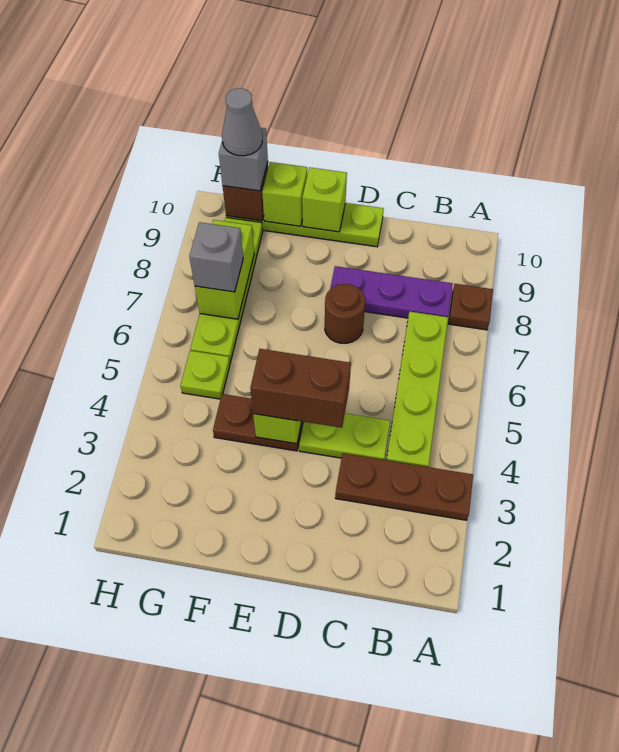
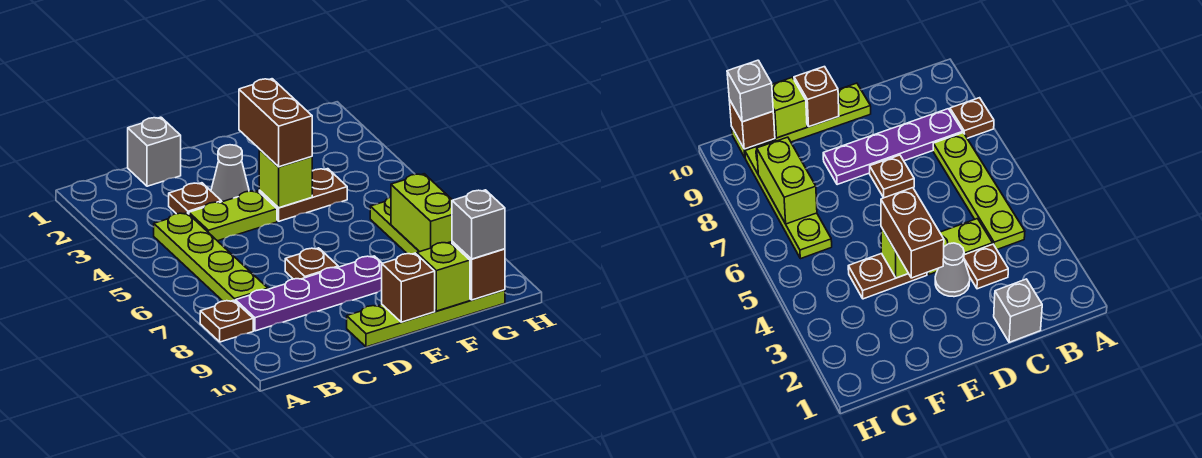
brown 1x3 plate [335,453,473,520] -> brown 1x1 plate [169,183,221,214]
purple 1x3 plate [330,266,453,318] -> purple 1x4 plate [235,256,382,331]
brown 1x2 brick [250,349,351,428] -> brown 1x2 brick turned to [239,79,312,167]
brown 1x1 round brick [325,284,365,343] -> brown 1x1 plate [285,248,338,279]
lime 1x1 brick [302,167,347,232] -> brown 1x1 brick [382,253,435,322]
lime 1x1 plate [180,351,230,399] -> none
grey 1x1 brick [189,222,243,292] -> grey 1x1 brick moved to [128,117,181,186]
grey 1x1 cone [222,88,262,156] -> grey 1x1 cone moved to [211,145,249,202]

